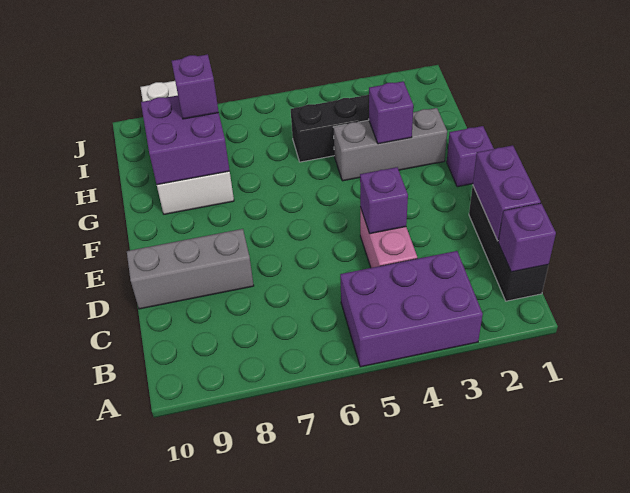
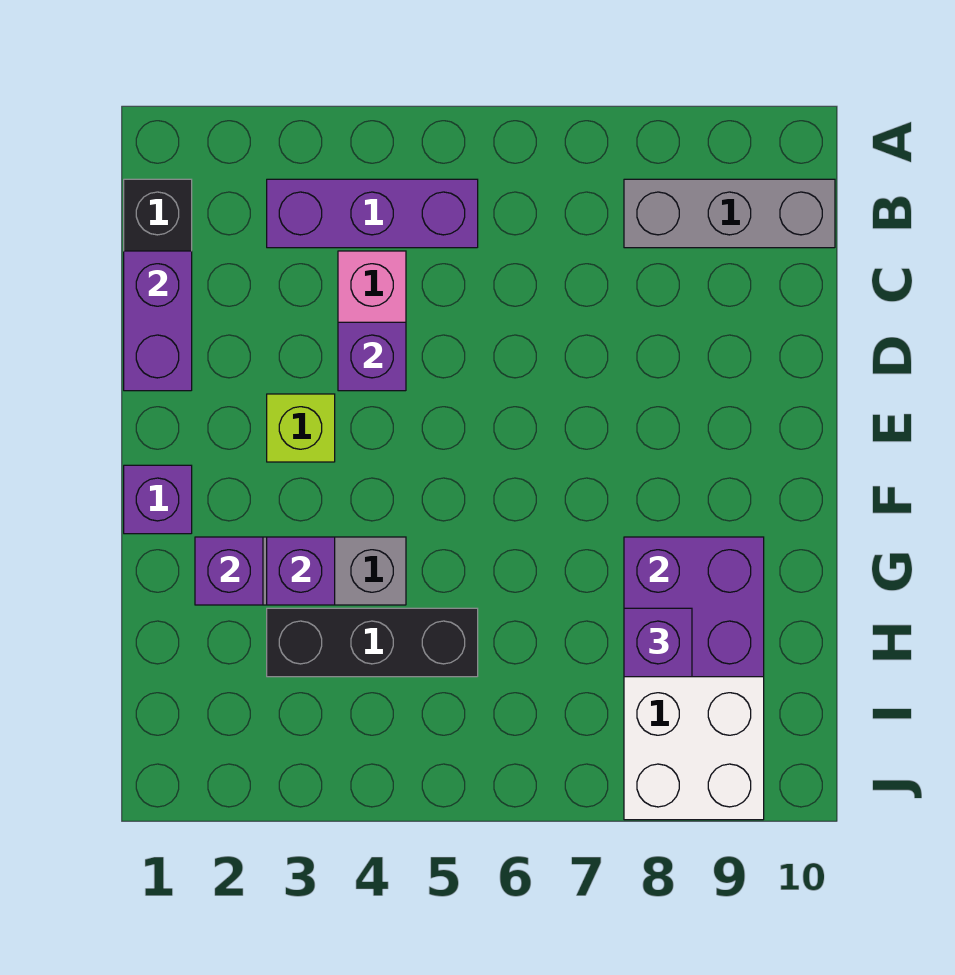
purple 2x3 brick [340,251,483,367] -> purple 1x3 brick [267,179,478,248]
purple 1x1 brick [498,203,556,272] -> purple 1x1 brick moved to [195,537,263,605]
grey 1x3 brick [127,229,254,309] -> grey 1x3 brick moved to [624,179,835,248]
none -> lime 1x1 brick [267,394,335,462]

